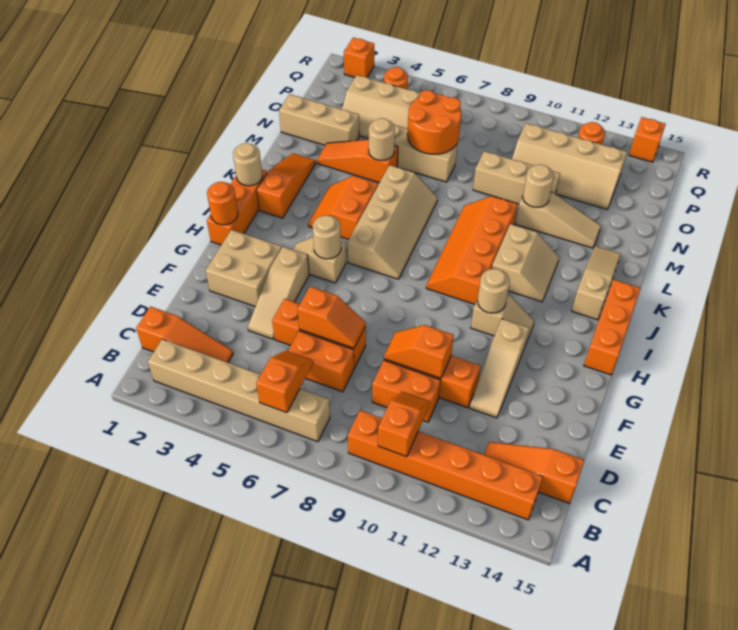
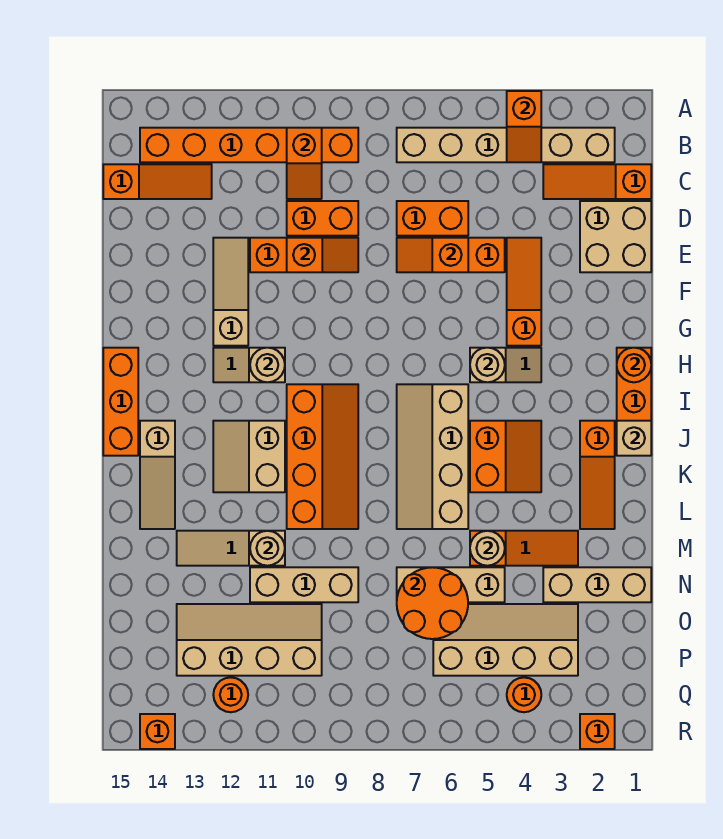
orange 1x2 slope [256,351,313,413] -> orange 1x2 slope moved to [507,91,541,162]
tan 1x3 slope [248,247,309,339] -> orange 1x3 slope [507,238,541,346]
tan 2x2 brick [206,230,282,307] -> tan 2x2 brick moved to [580,201,651,272]
tan 1x1 round brick [233,143,262,186] -> tan 1x1 brick [617,421,651,456]

